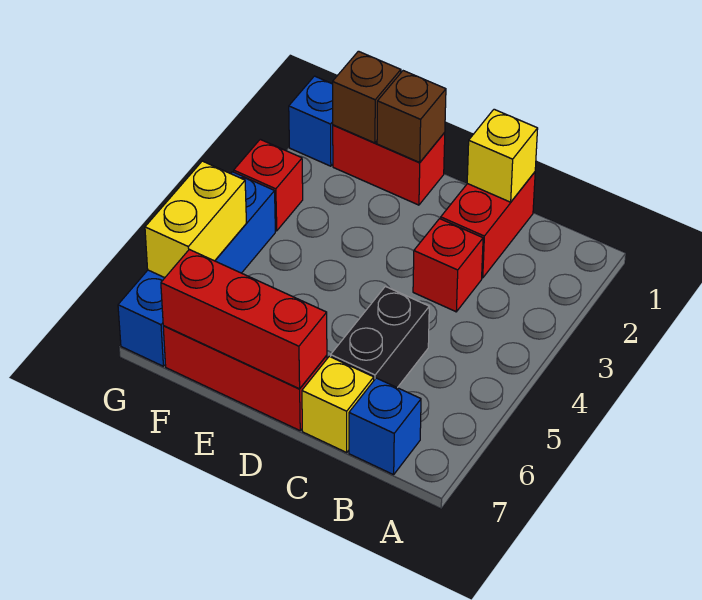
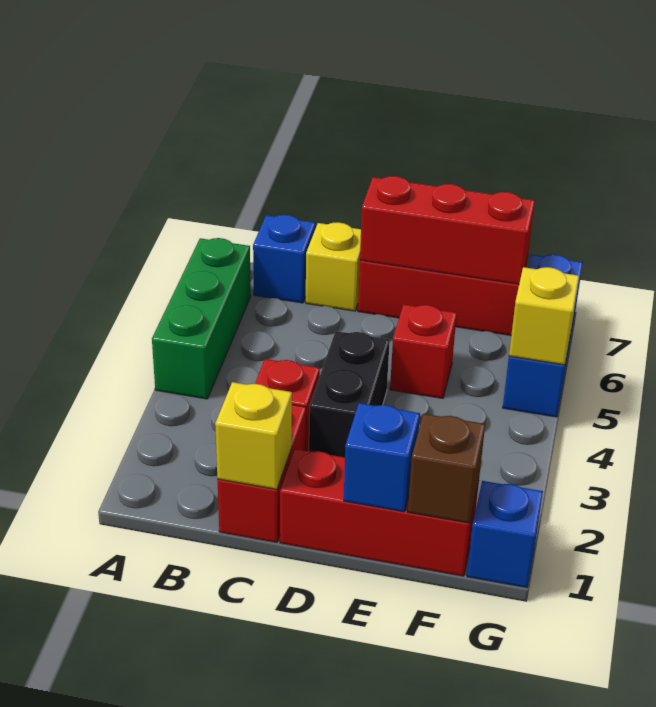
none -> green 1x3 brick [152,238,251,399]
black 1x2 brick [331,286,429,388] -> black 1x2 brick moved to [309,331,390,457]
red 1x2 brick [333,125,445,205] -> red 1x3 brick [280,449,479,576]
brown 1x1 brick [377,71,446,162] -> blue 1x1 brick [344,403,420,512]
red 1x1 brick [234,139,303,231] -> red 1x1 brick moved to [390,304,457,398]
blue 1x4 brick [118,172,275,366] -> blue 1x3 brick [503,254,583,417]
yellow 1x2 brick [145,161,246,278] -> yellow 1x1 brick [509,267,579,365]

